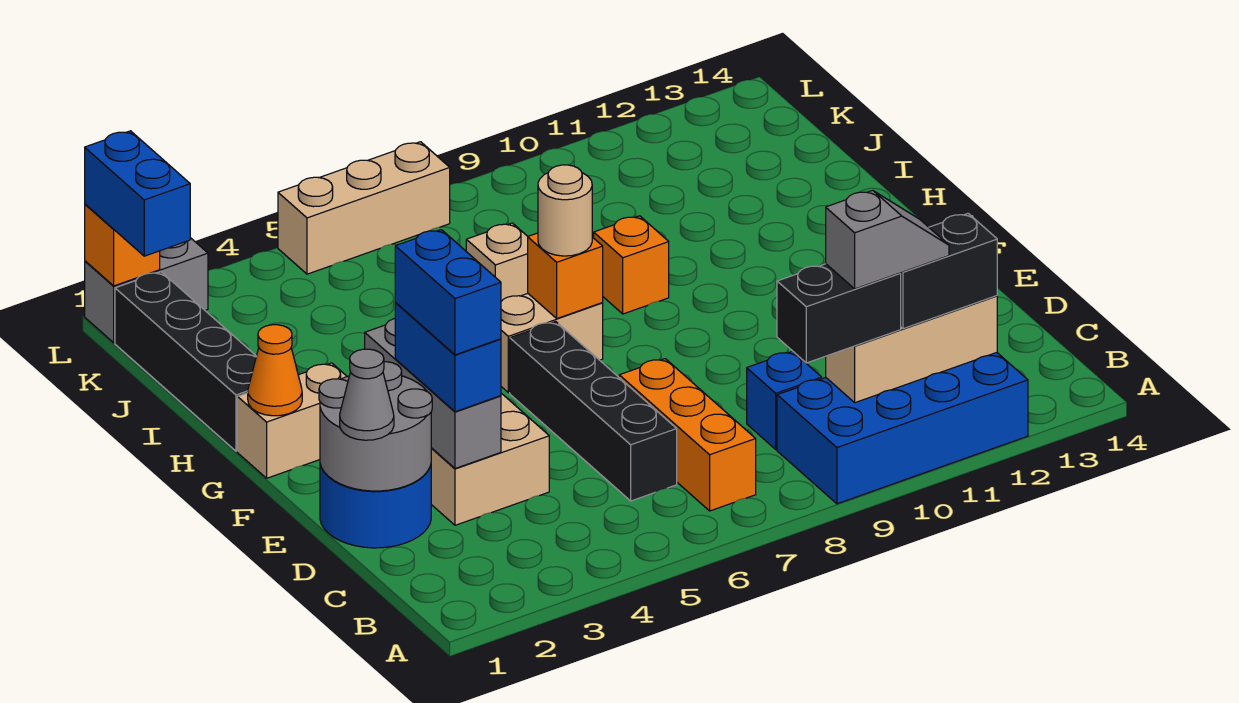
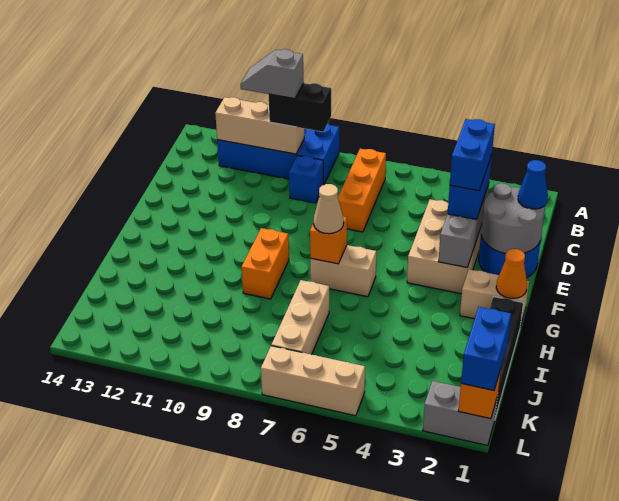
black 1x2 brick [900,214,997,329] -> none
black 1x4 brick [510,322,677,501] -> none
grey 1x1 cone [340,349,394,440] -> blue 1x1 cone [518,160,548,209]
tan 1x1 round brick [538,165,592,256] -> tan 1x1 cone [314,184,344,234]
orange 1x1 brick [594,216,669,314] -> orange 1x2 brick [242,228,289,299]
tan 1x1 brick [466,223,528,301] -> tan 1x3 brick [271,280,329,355]

